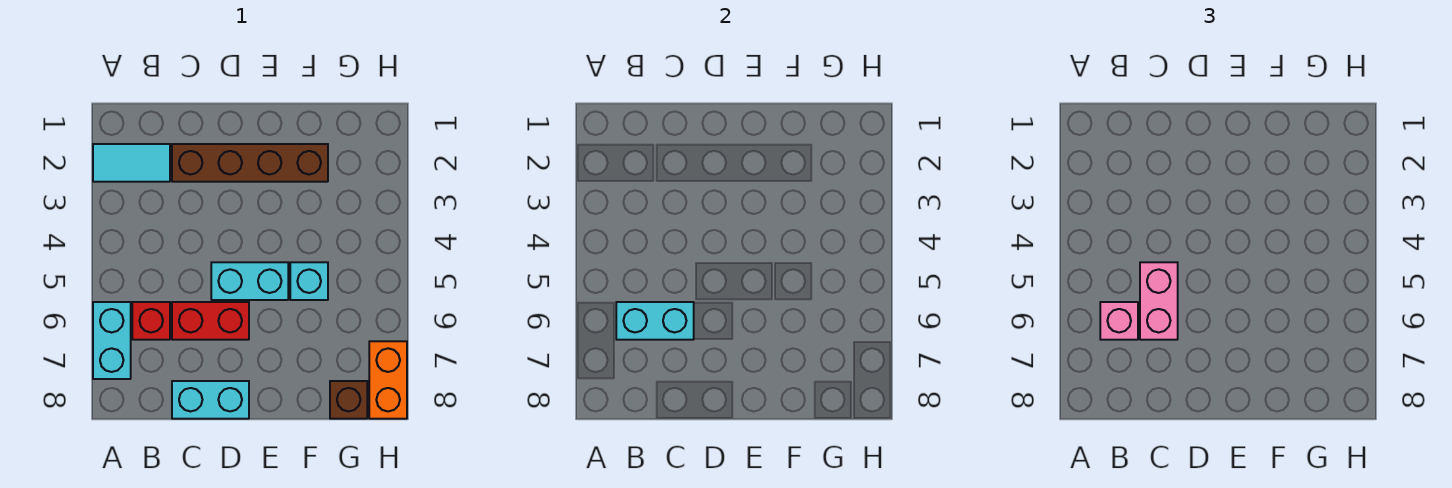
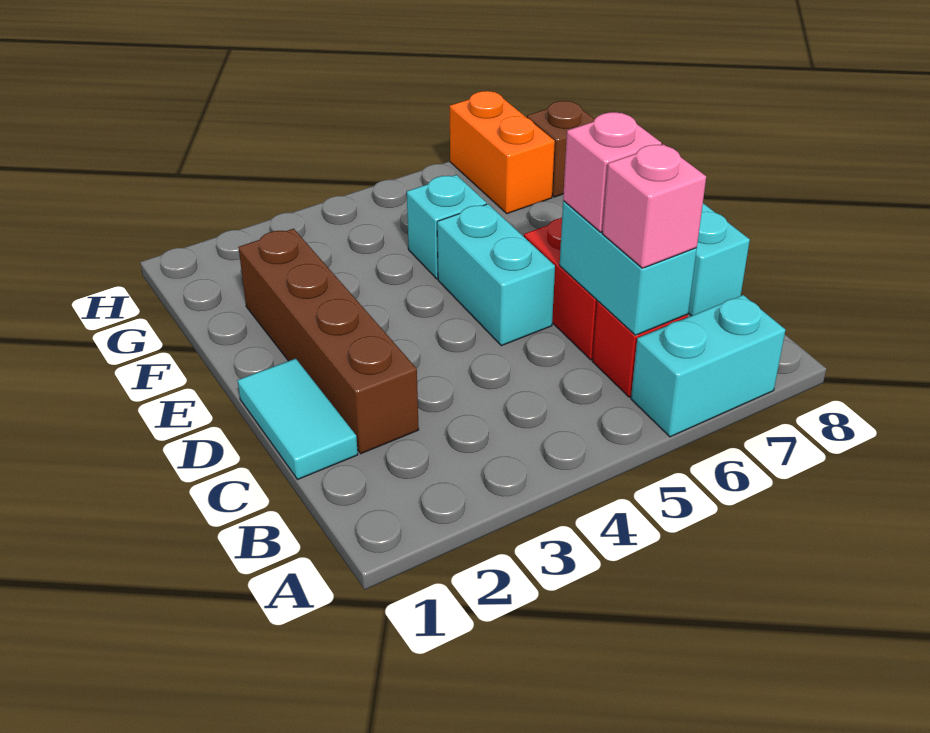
cyan 1x2 tile [93,144,170,182] -> cyan 1x2 tile moved to [238,359,358,480]
pink 1x2 brick [1140,262,1178,340] -> pink 1x1 brick [563,112,661,232]
orange 1x2 brick [369,341,407,419] -> orange 1x2 brick turned to [450,91,555,214]

